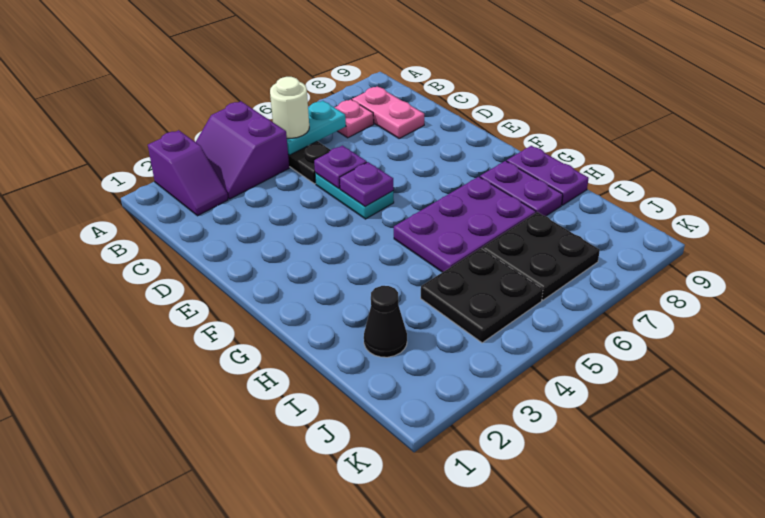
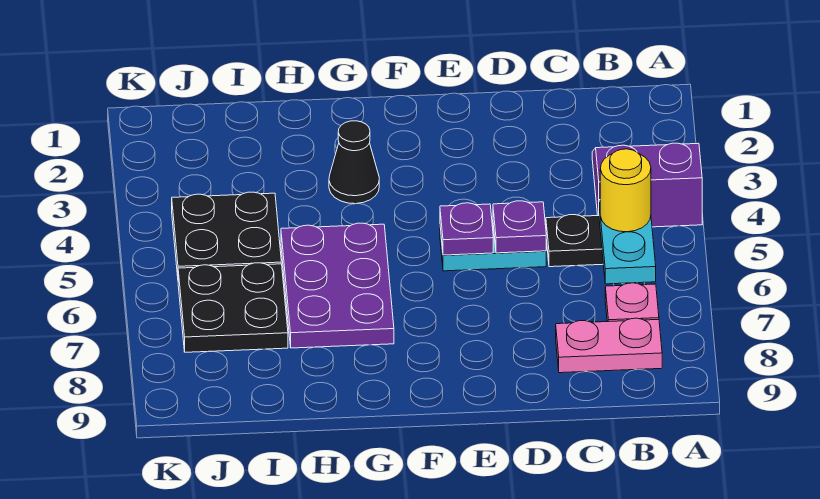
purple 1x2 slope [148,130,228,216] -> none
white 1x1 round brick [270,77,309,138] -> yellow 1x1 round brick [600,149,651,232]
purple 1x2 plate [480,161,563,216] -> none
purple 1x2 plate [507,146,589,205] -> none
black 1x1 cone [364,286,407,357] -> black 1x1 cone moved to [329,121,379,204]

